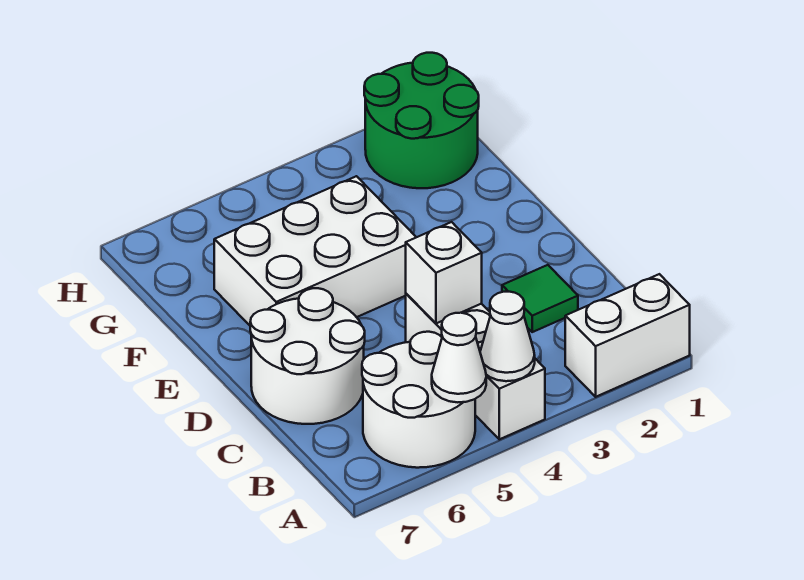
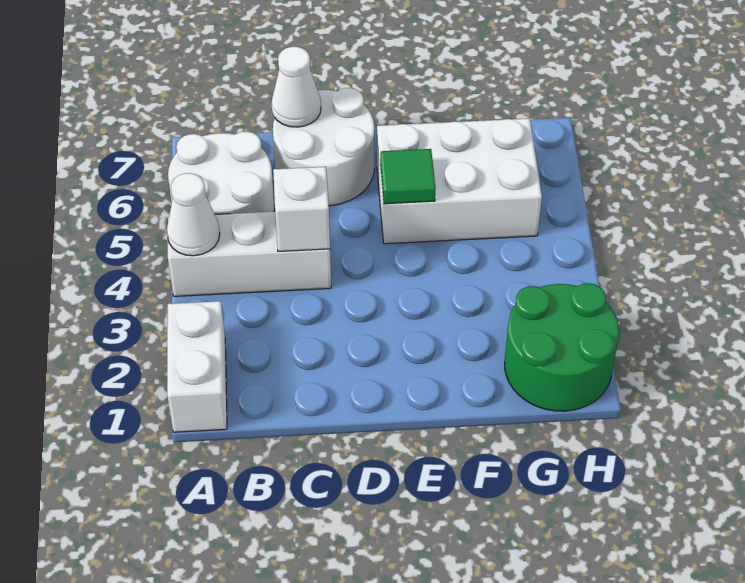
white 1x1 cone [432,313,486,402] -> white 1x1 cone moved to [272,47,321,127]
green 1x1 tile [502,265,578,332] -> green 1x1 tile moved to [380,149,436,204]
white 2x3 brick [214,176,416,325] -> white 2x3 brick turned to [377,118,542,244]

